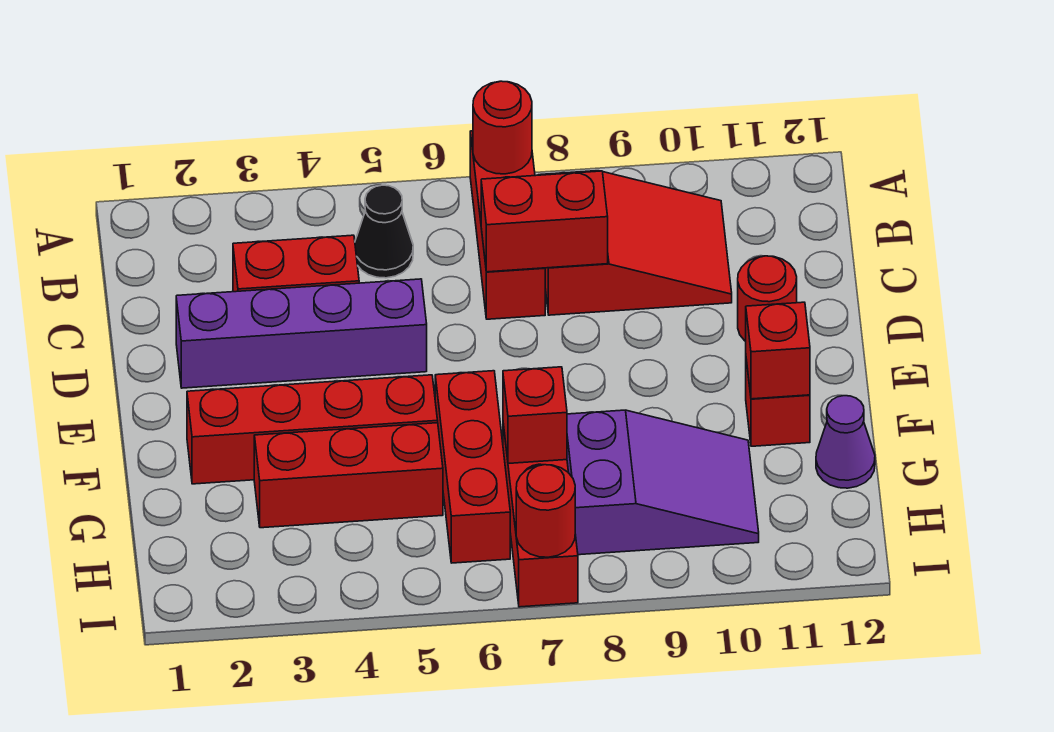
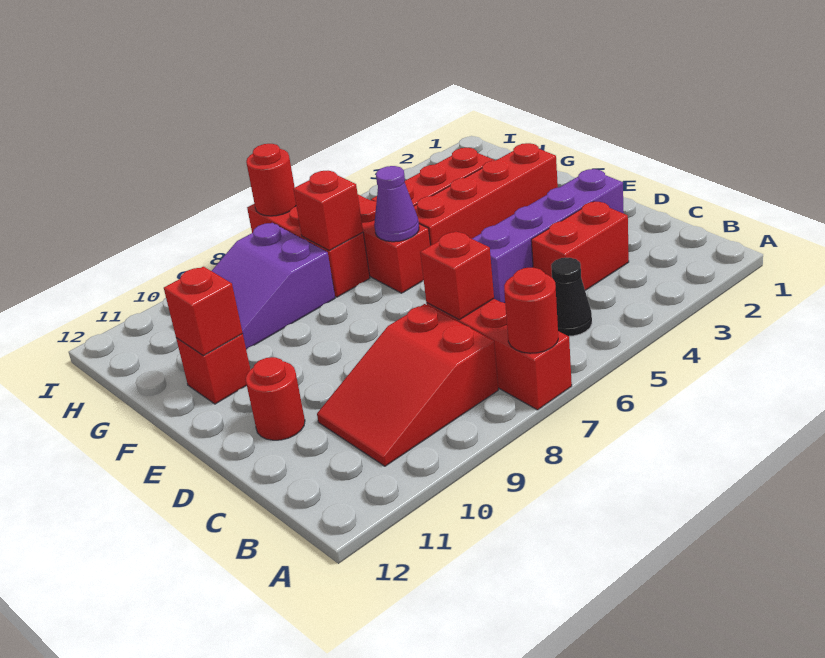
red 1x2 brick [481,171,608,272] -> red 1x1 brick [420,231,494,320]
purple 1x1 cone [816,396,875,488] -> purple 1x1 cone moved to [374,166,419,242]

